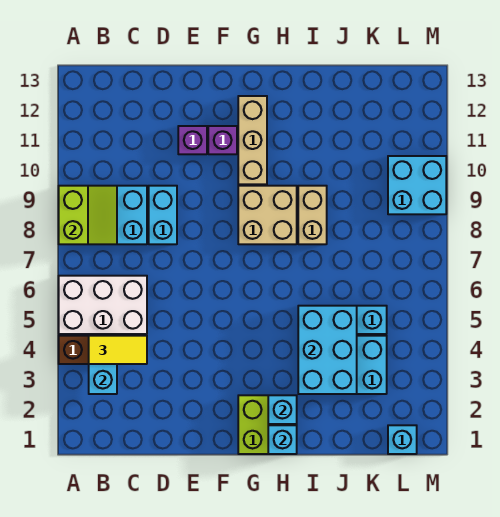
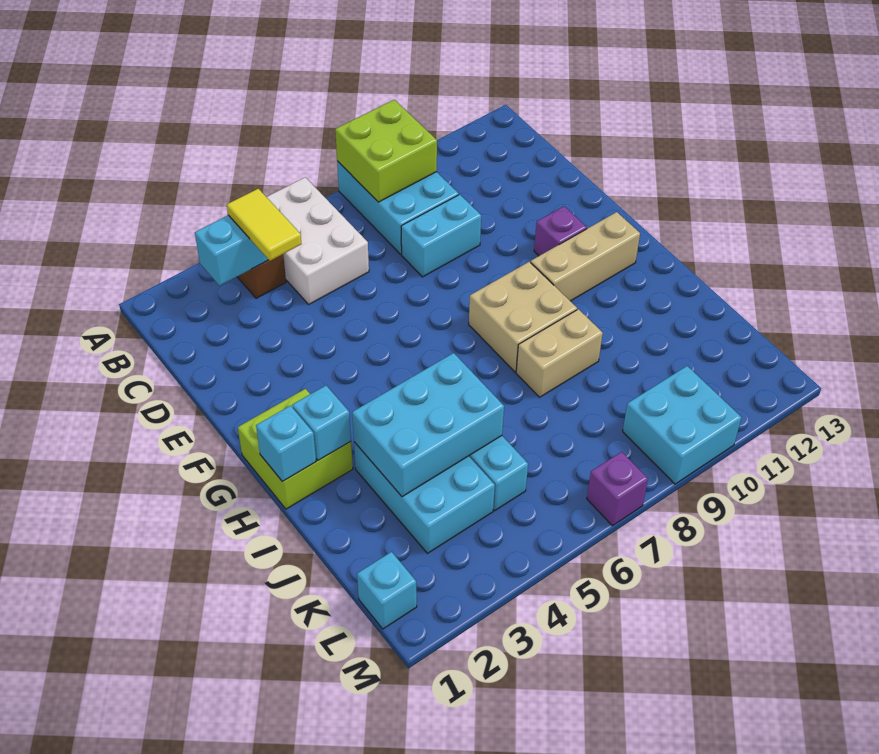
lime 2x2 slope [59,186,117,244] -> lime 2x2 brick [335,100,437,202]
purple 1x1 brick [178,126,207,154] -> purple 1x1 brick moved to [587,452,648,526]

